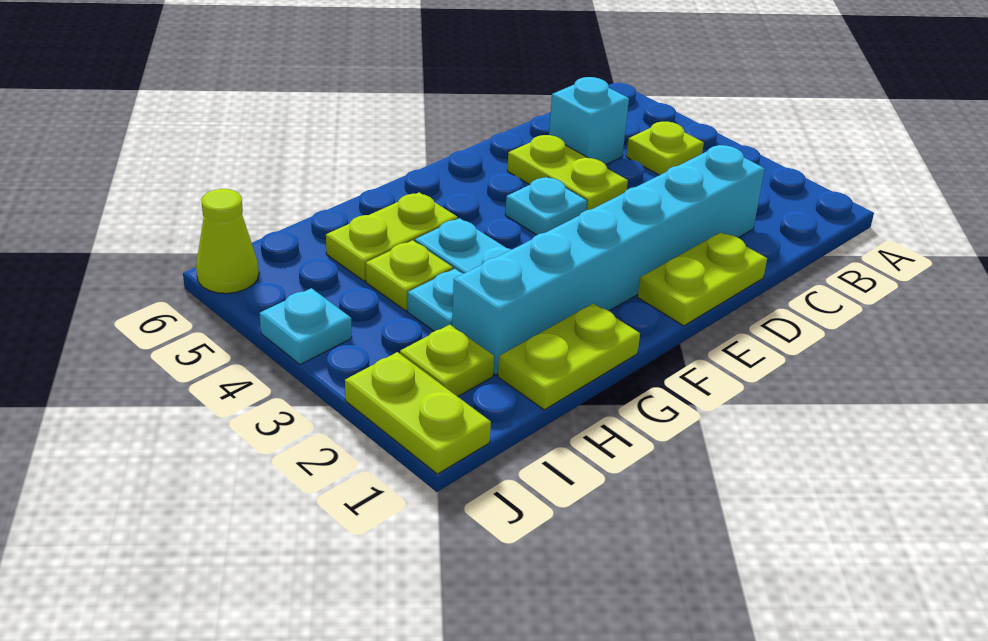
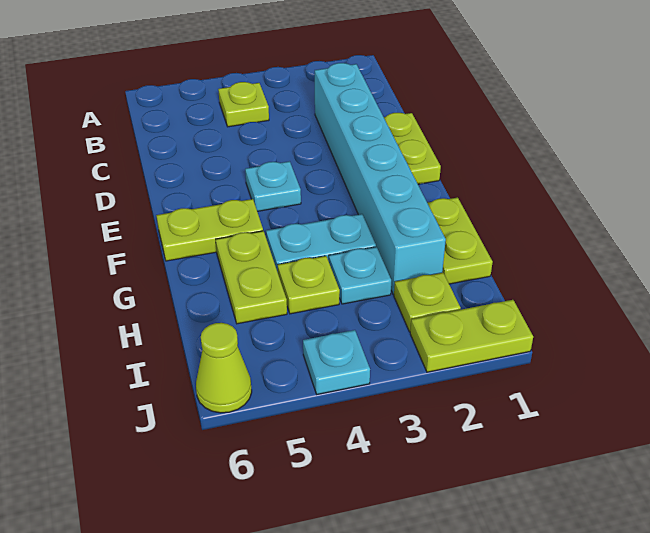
cyan 1x1 brick [549,77,629,165] -> none
lime 1x2 plate [507,135,628,210] -> lime 1x2 plate moved to [156,199,263,261]

